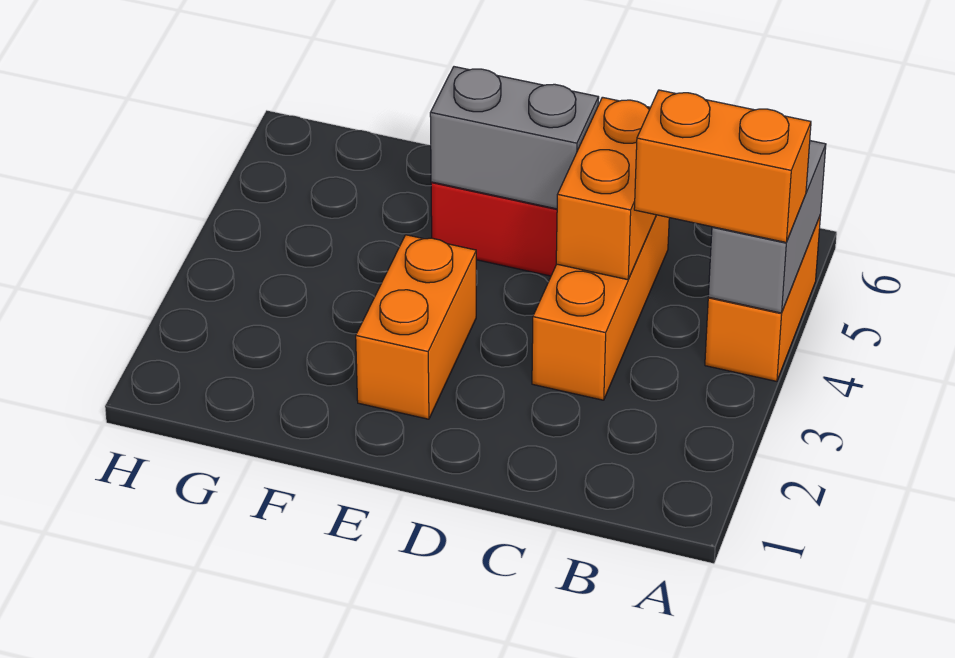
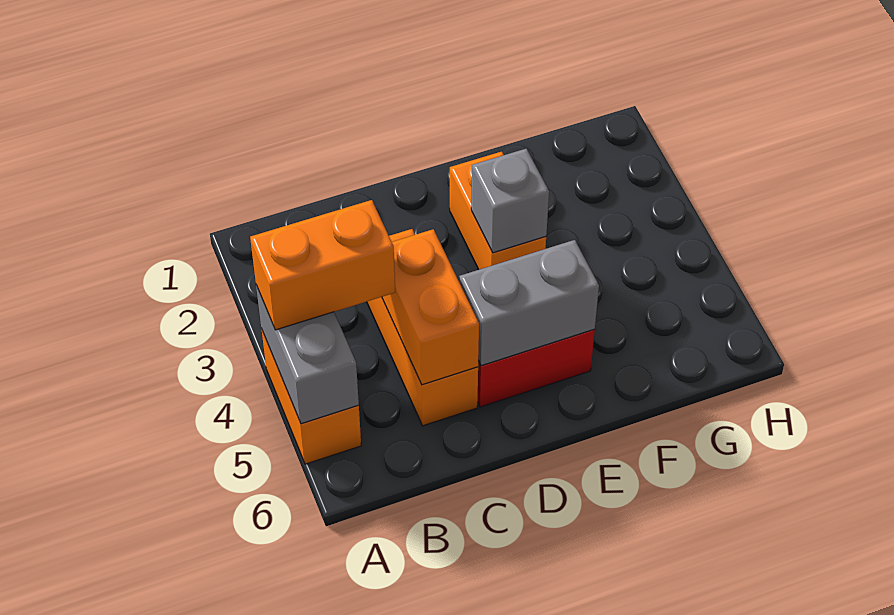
none -> grey 1x1 brick [471,149,549,253]

